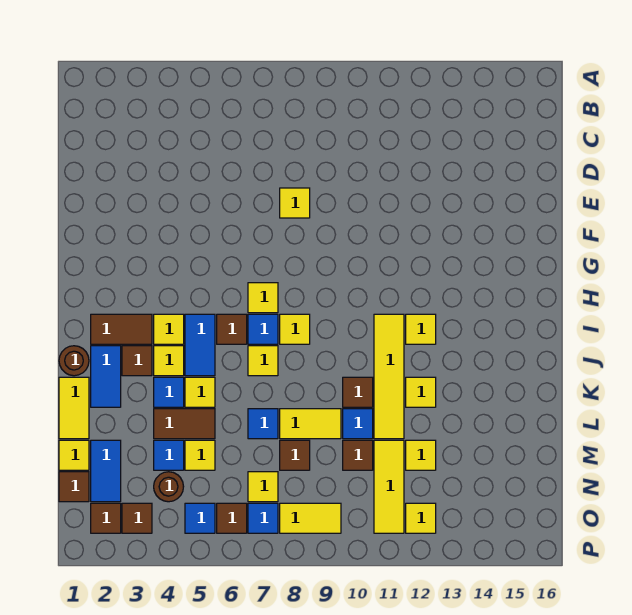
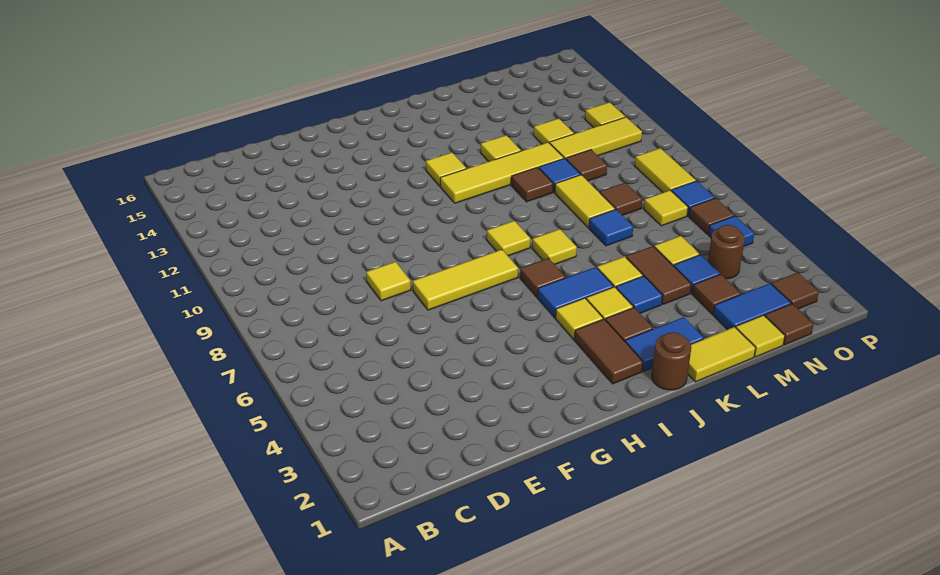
yellow 1x1 tile [248,283,278,313] -> yellow 1x3 tile [413,250,518,310]
blue 1x1 tile [248,314,278,344] -> none
brown 1x1 tile [122,503,152,533] -> brown 1x1 tile moved to [693,274,741,314]

